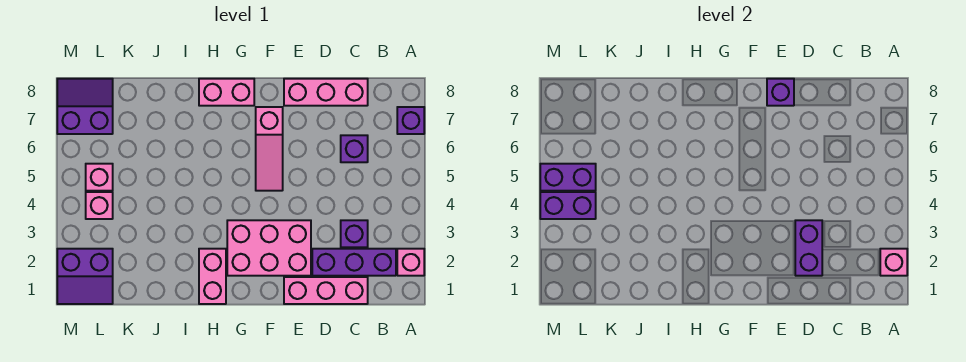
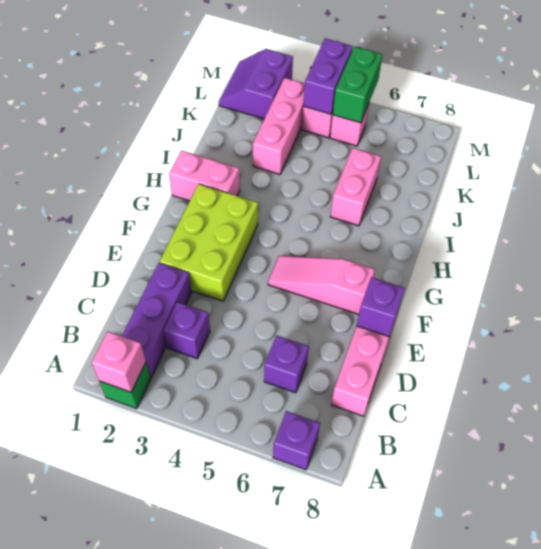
pink 1x1 brick [397,249,424,276] -> green 1x1 brick [99,363,151,409]
pink 1x3 brick [284,277,368,304] -> pink 1x3 brick moved to [253,78,305,174]
purple 1x2 brick [795,220,822,276] -> none
pink 2x3 brick [227,220,311,276] -> lime 2x3 brick [160,184,258,301]
pink 1x2 brick [199,79,254,106] -> pink 1x2 brick moved to [330,148,381,226]
purple 1x2 brick [540,164,596,191] -> green 1x2 brick [333,47,383,123]
purple 2x2 slope [57,79,113,134] -> none

